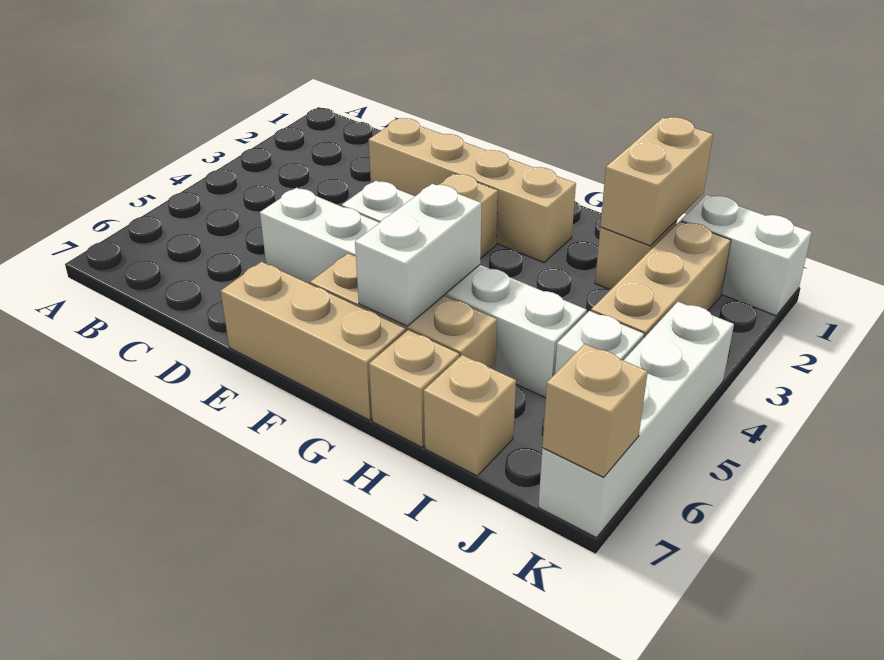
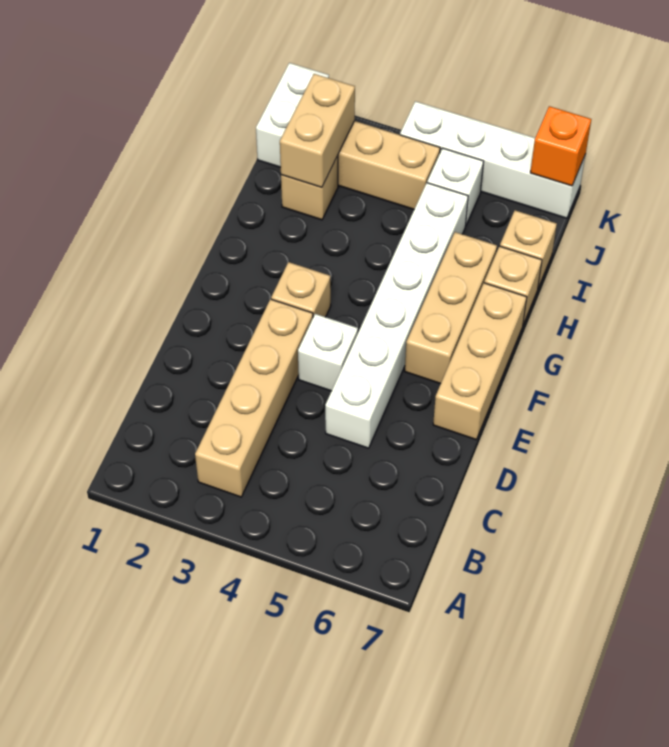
tan 1x4 brick [369,118,576,263] -> tan 1x4 brick moved to [195,299,313,497]
white 1x2 brick [355,184,481,326] -> none
tan 1x2 brick [600,117,713,246] -> tan 1x2 brick turned to [280,74,355,188]
tan 1x1 brick [542,344,648,477] -> orange 1x1 brick [530,106,591,186]

